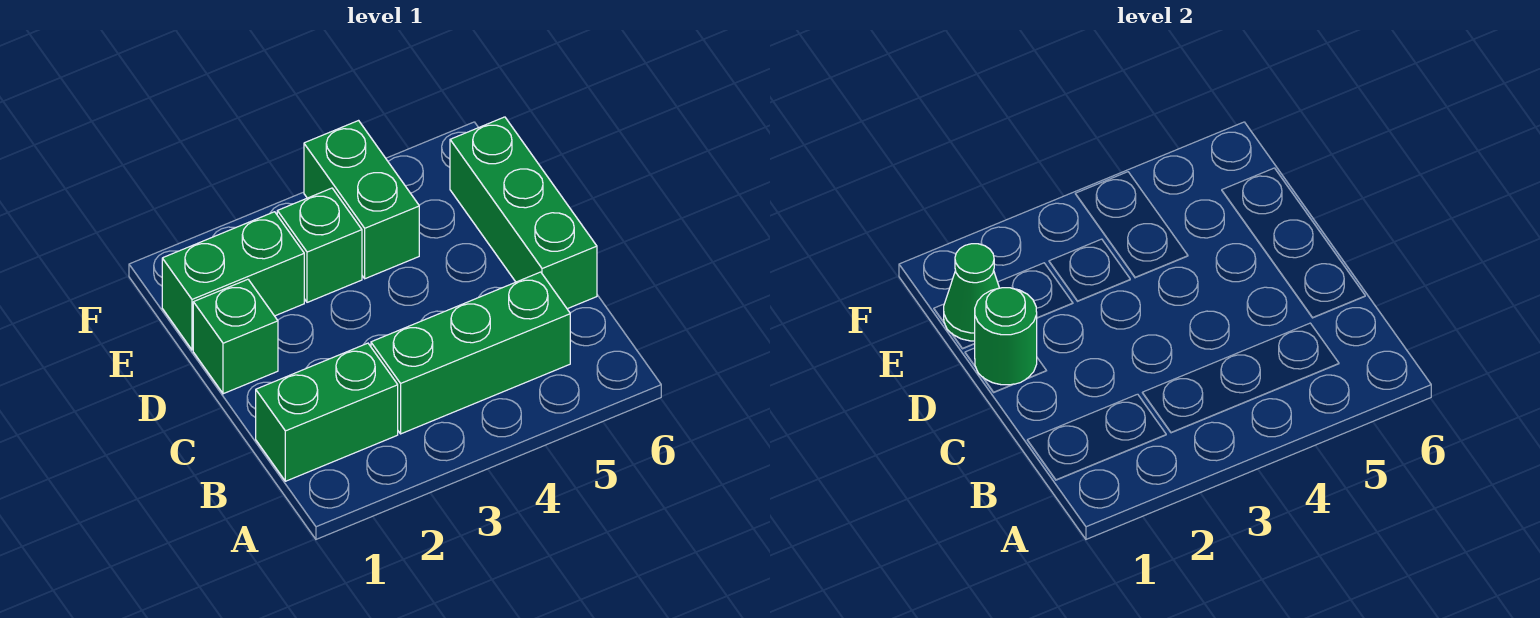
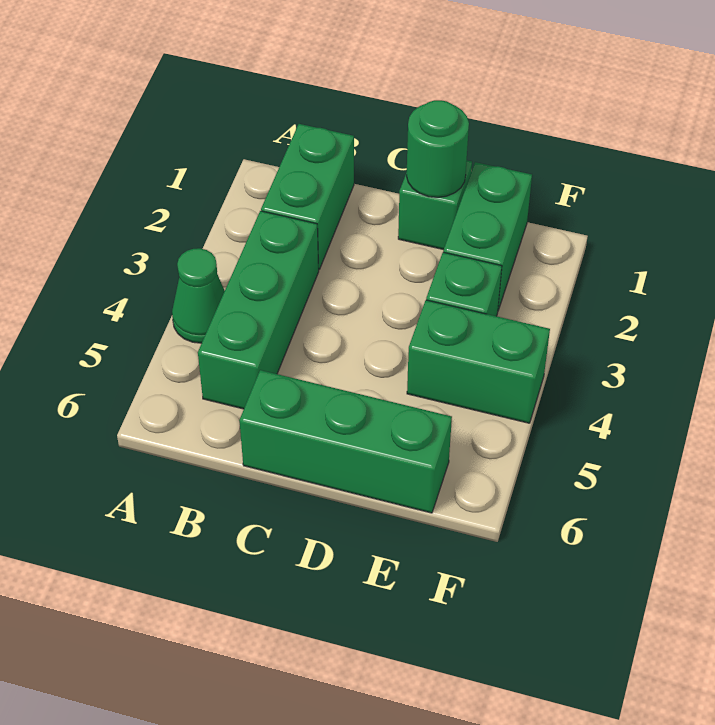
green 1x1 cone [944,244,999,341] -> green 1x1 cone moved to [172,248,225,343]

